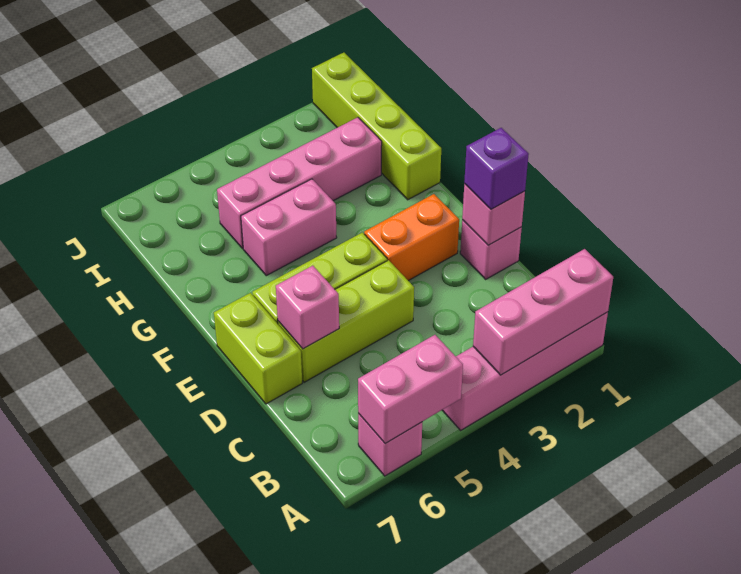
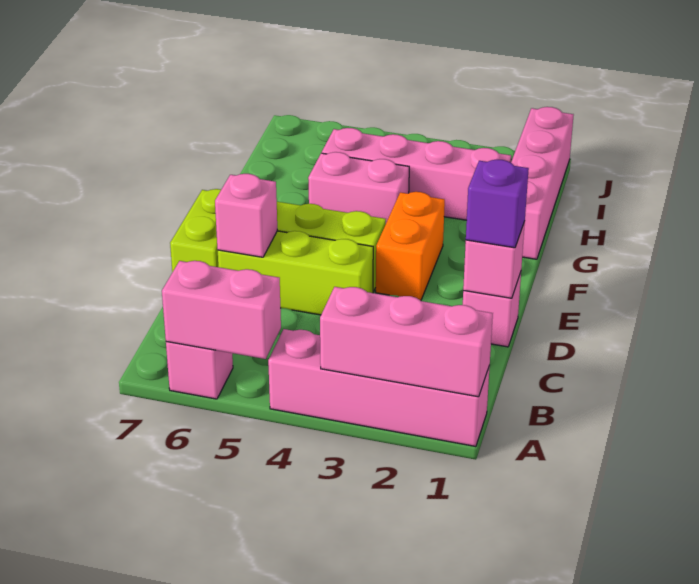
orange 1x2 brick [364,194,459,281] -> orange 1x2 brick turned to [376,192,445,300]
lime 1x4 brick [312,53,441,200] -> pink 1x4 brick [511,107,574,259]

